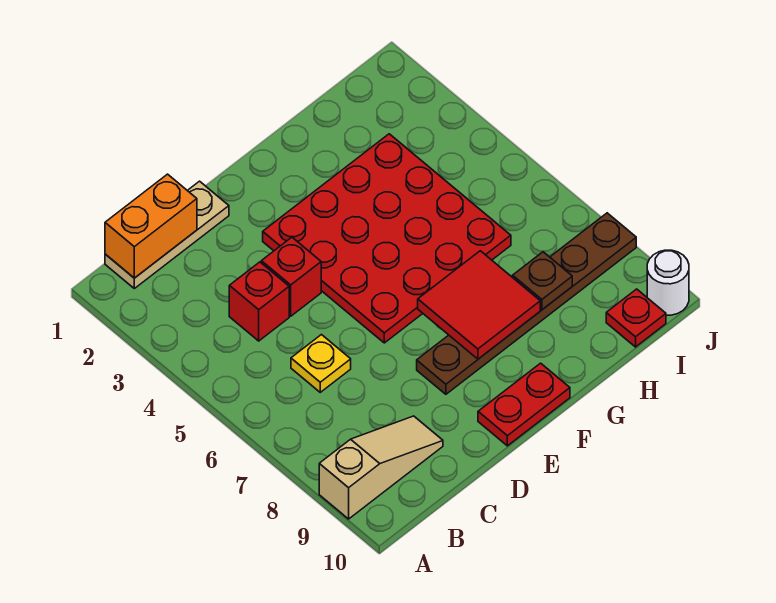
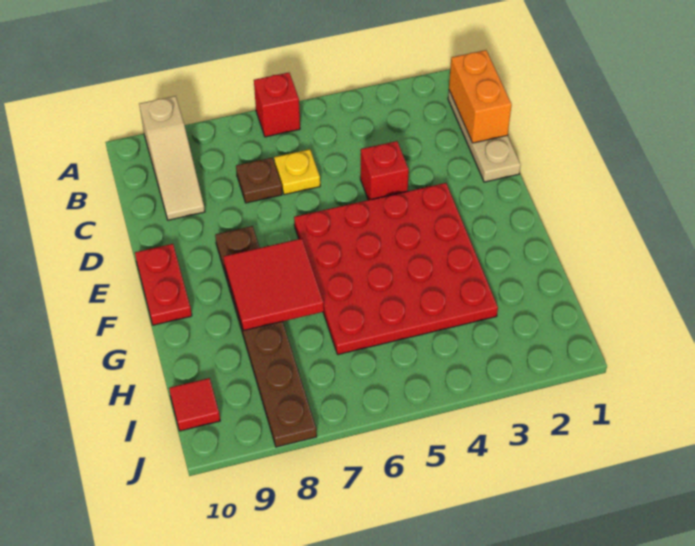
red 1x1 brick [229,262,289,341] -> red 1x1 brick moved to [254,72,300,137]
brown 1x1 plate [513,252,572,310] -> brown 1x1 plate moved to [236,158,282,203]
red 1x1 plate [606,289,666,347] -> red 1x1 tile [169,378,220,431]
white 1x1 round brick [647,250,689,315] -> none

